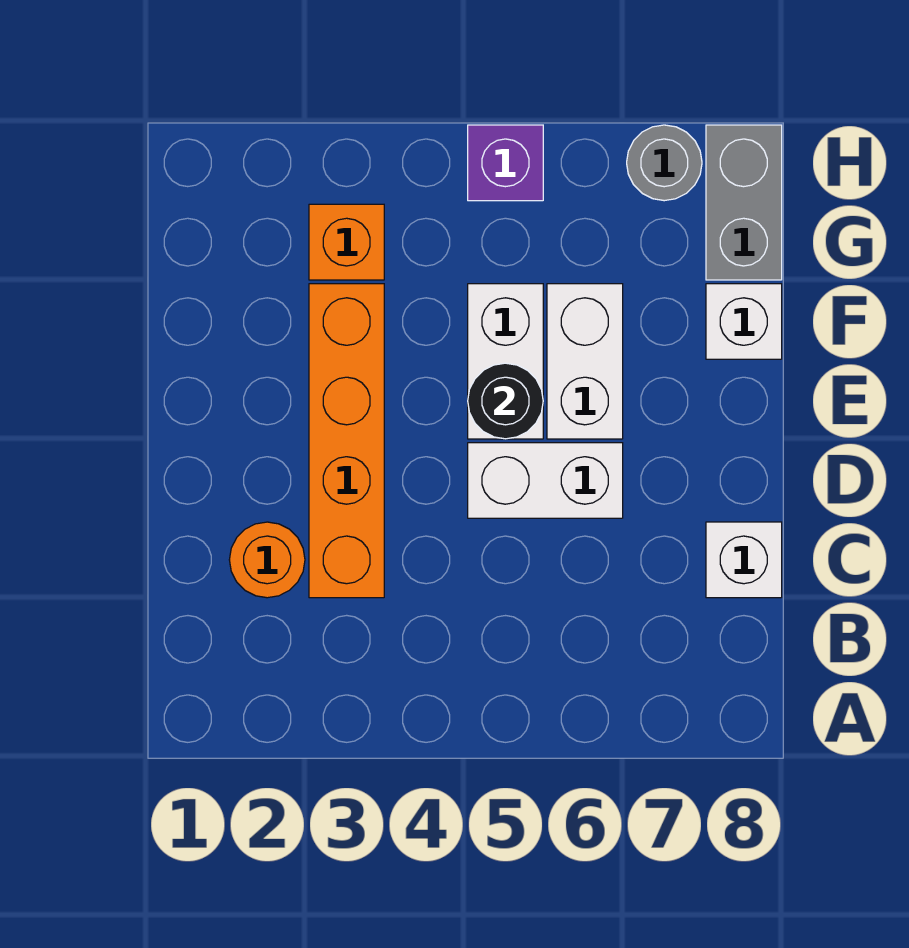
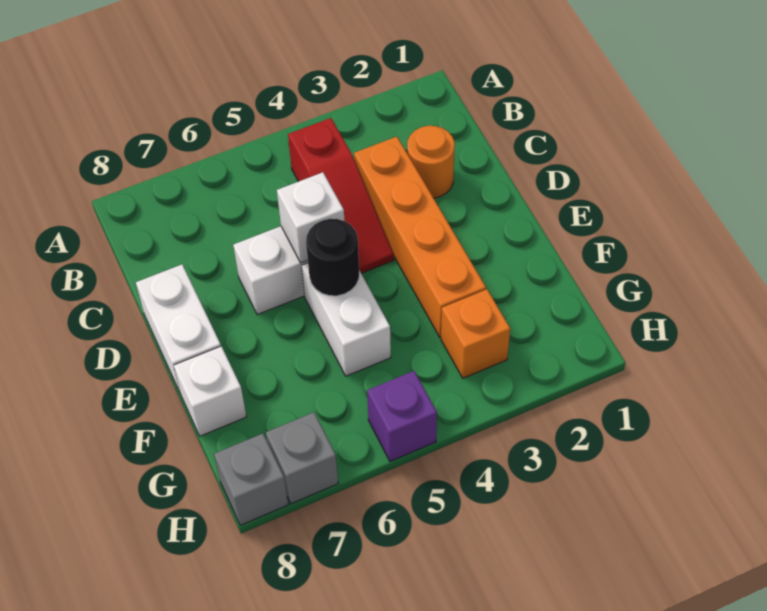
none -> red 1x3 slope [288,118,394,273]
white 1x1 brick [706,522,782,598] -> white 1x1 brick moved to [277,172,345,263]
white 1x2 brick [547,284,623,439] -> white 1x2 brick moved to [136,265,221,394]
grey 1x2 brick [706,125,782,280] -> grey 1x1 brick [214,434,288,525]
grey 1x1 round brick [627,125,702,201] -> grey 1x1 brick [266,412,338,504]

